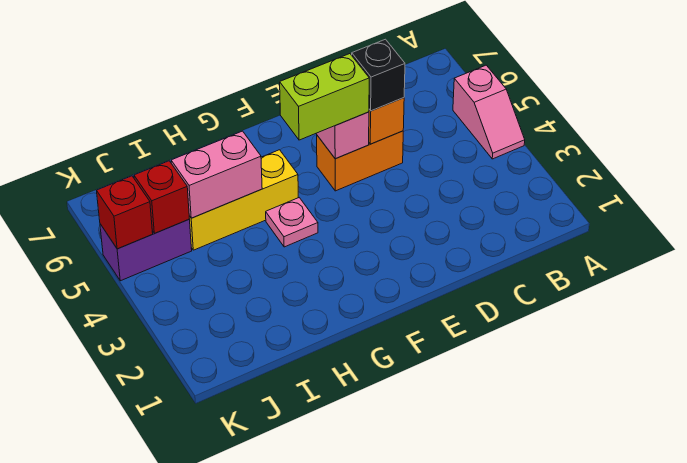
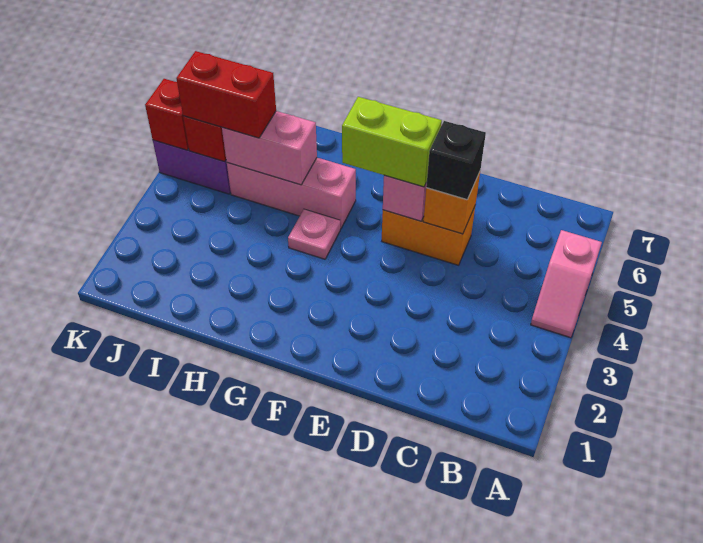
yellow 1x3 brick [189,150,298,250] -> pink 1x3 brick [227,158,356,229]
none -> red 1x2 brick [176,51,276,138]

